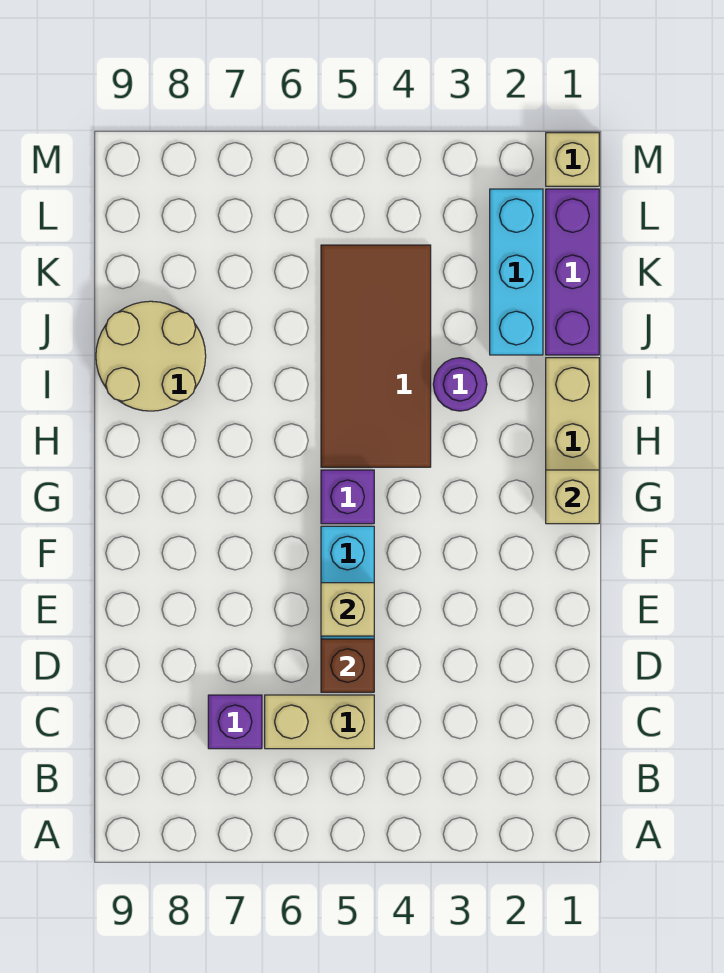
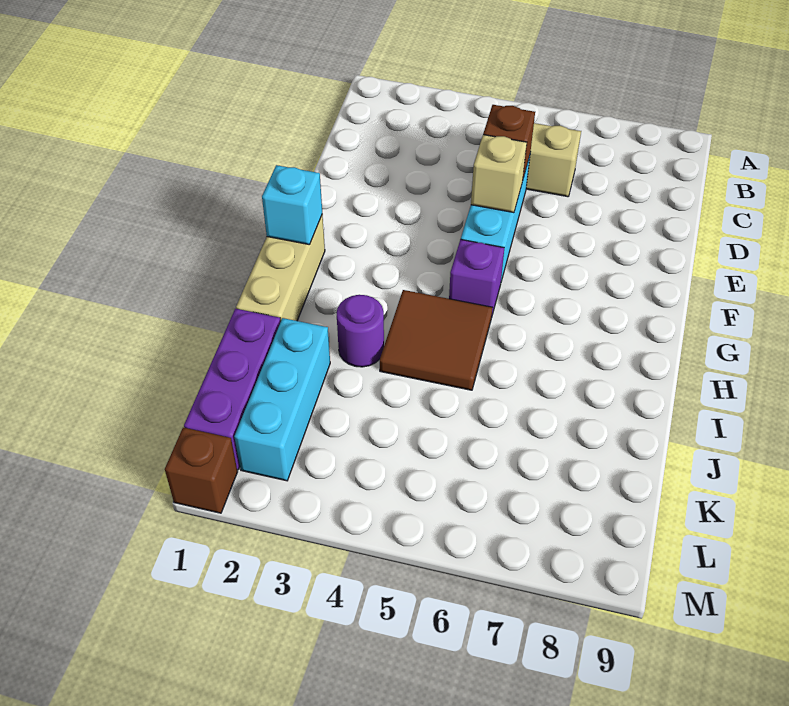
purple 1x1 brick [208,695,262,749] -> none
tan 1x1 brick [546,470,599,524] -> cyan 1x1 brick [262,165,322,245]
brown 2x4 tile [321,245,431,467] -> brown 2x2 tile [380,290,493,390]
tan 2x2 round brick [96,301,206,411] -> none
tan 1x1 brick [546,133,599,186] -> brown 1x1 brick [165,428,237,513]

